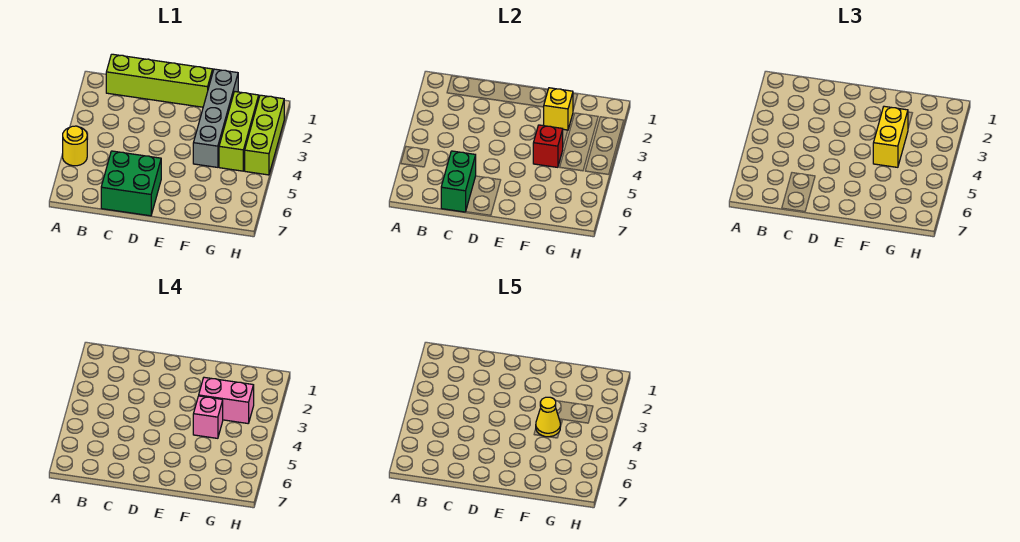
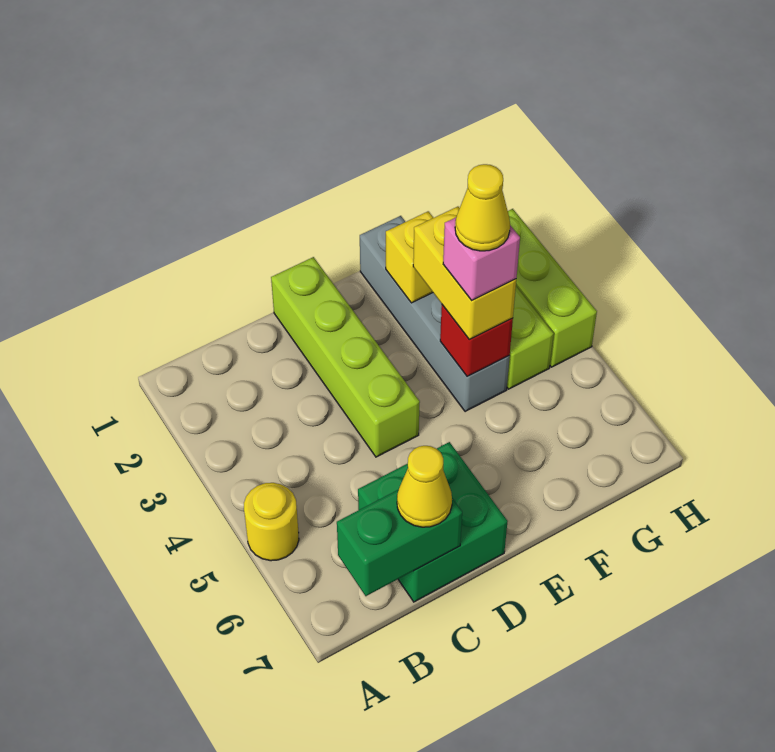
lime 1x4 brick [106,54,213,107] -> lime 1x4 brick turned to [271,257,420,457]
green 1x2 brick [441,151,476,212] -> green 1x2 brick turned to [337,490,462,596]
none -> yellow 1x1 cone [397,446,452,527]
pink 1x2 brick [199,377,254,423] -> none

